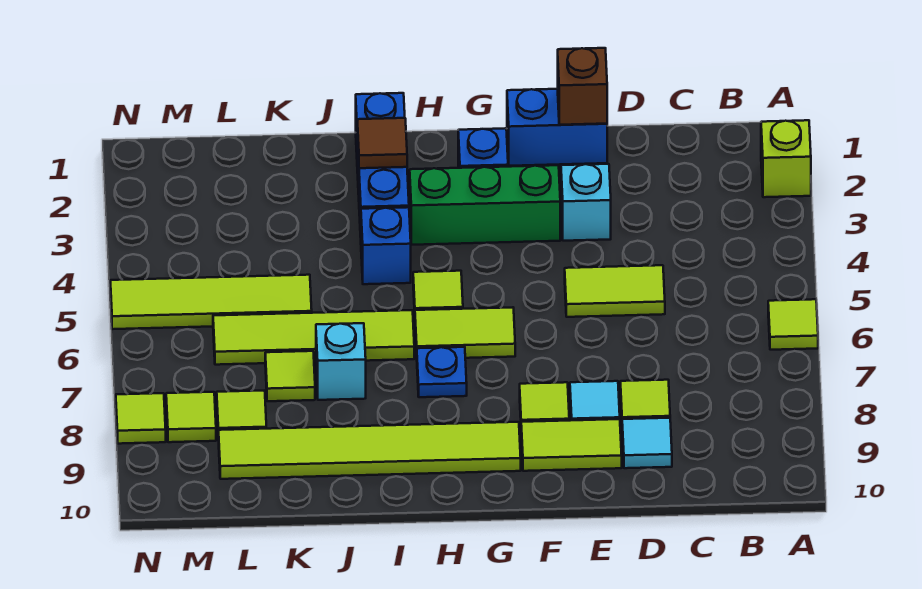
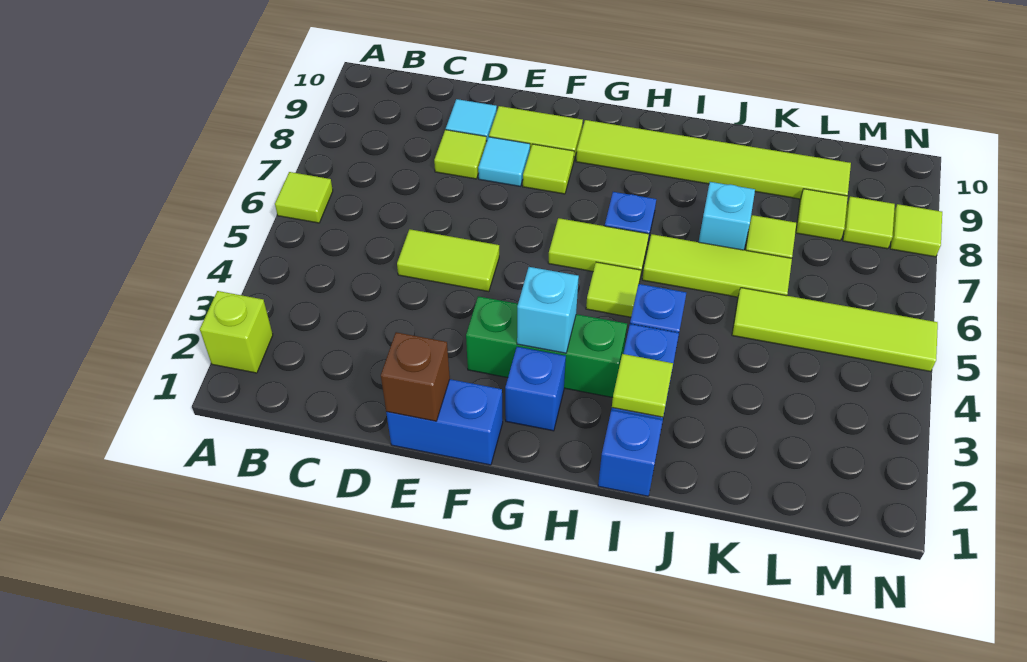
cyan 1x1 brick [561,164,611,241] -> cyan 1x1 brick moved to [517,267,579,353]
brown 1x1 tile [357,118,407,168] -> lime 1x1 tile [612,354,673,417]
lime 1x4 tile [213,310,414,365] -> lime 1x3 tile [642,234,792,297]

